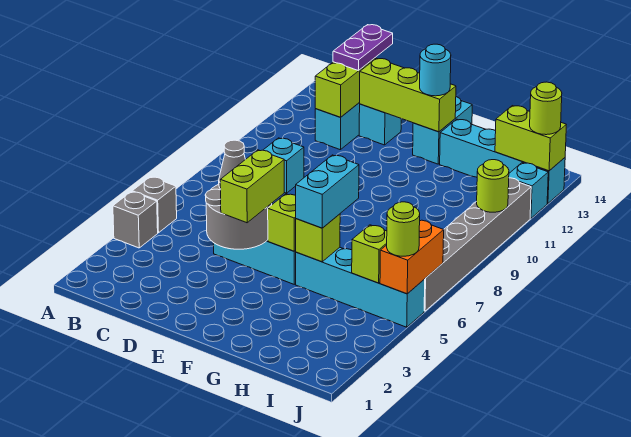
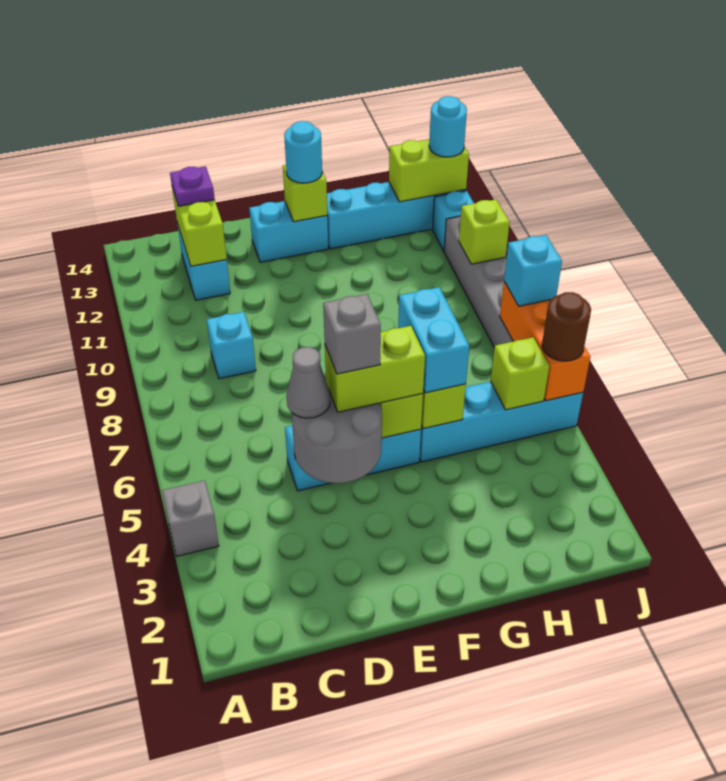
grey 1x1 brick [132,177,177,233] -> grey 1x1 brick moved to [323,294,381,374]
purple 1x2 plate [333,25,393,71] -> purple 1x1 plate [170,166,215,206]
cyan 1x1 brick [359,104,401,145] -> cyan 1x1 brick moved to [504,235,562,306]
lime 1x3 brick [359,58,456,132] -> lime 1x1 brick [283,165,327,222]
lime 1x2 brick [220,150,284,223] -> lime 1x2 brick turned to [325,326,425,412]
cyan 1x2 brick [413,97,472,164] -> cyan 1x2 brick turned to [249,201,328,262]
orange 1x2 brick [380,220,444,294] -> orange 1x3 brick [500,282,590,401]
lime 1x1 round brick [387,202,420,256] -> brown 1x1 round brick [542,292,591,361]
lime 1x1 round brick [477,160,509,212] -> lime 1x1 brick [459,199,510,264]
lime 1x1 round brick [530,82,562,135] -> cyan 1x1 round brick [429,96,467,157]

